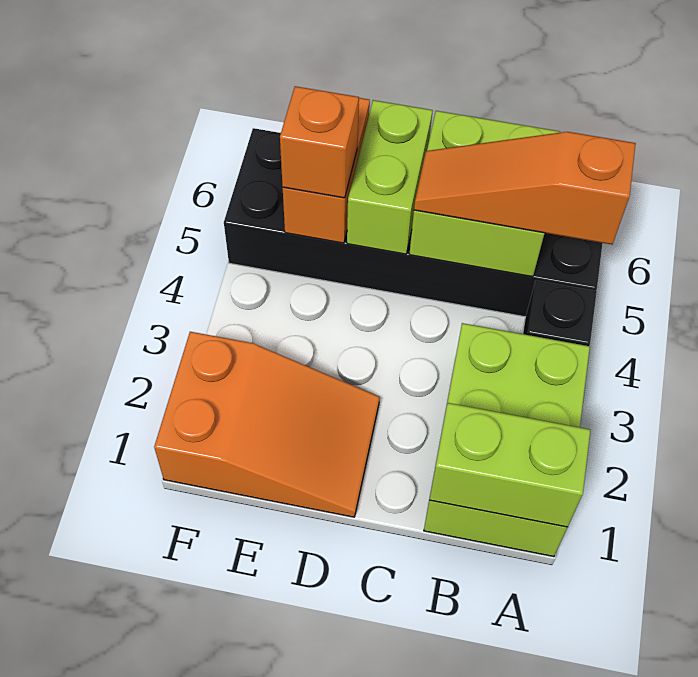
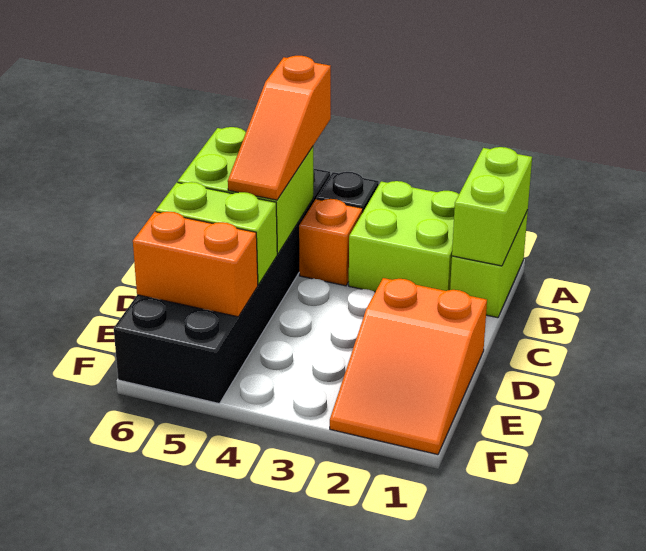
orange 2x3 slope [154,332,380,517] -> orange 2x3 slope turned to [330,278,487,455]
orange 1x1 brick [280,86,359,198] -> orange 1x1 brick moved to [299,199,363,286]

